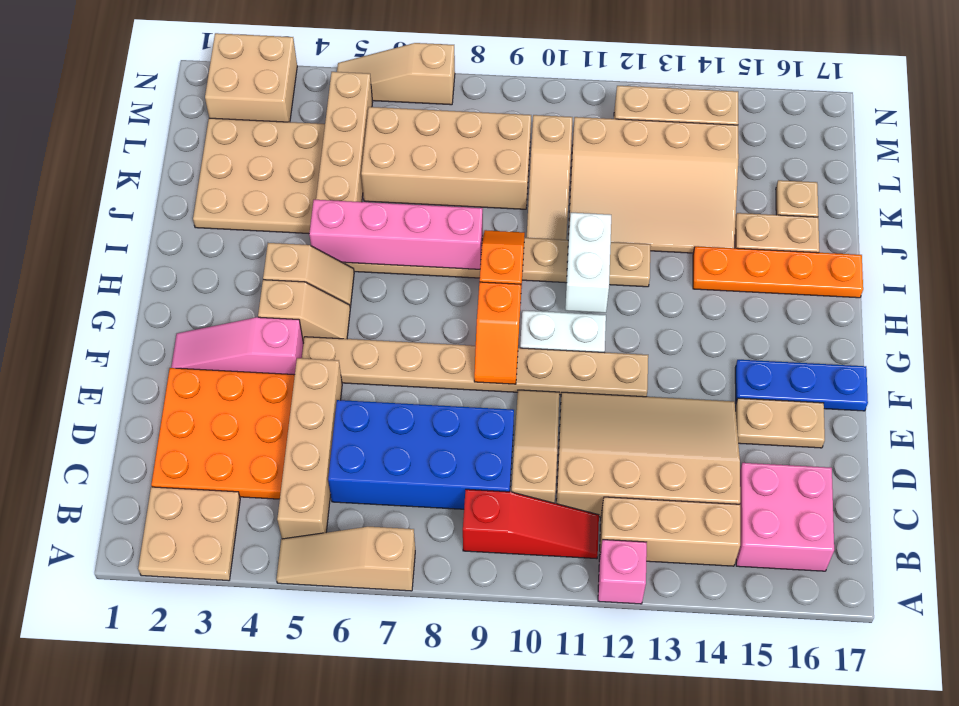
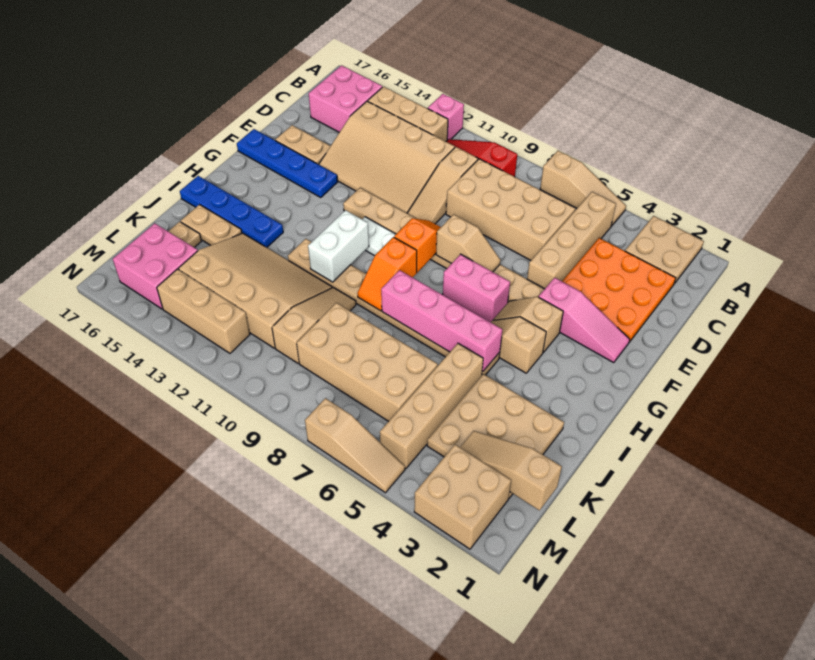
blue 2x4 brick [328,400,514,509] -> tan 2x4 brick [446,159,575,260]
none -> tan 1x2 slope [436,214,500,272]
blue 1x3 plate [735,360,868,411] -> blue 1x4 plate [237,129,338,197]
none -> pink 1x2 brick [443,254,510,322]
orange 1x4 plate [693,246,863,298] -> blue 1x4 plate [180,176,283,247]
none -> tan 1x3 slope [460,431,562,510]
none -> pink 2x2 brick [113,223,198,309]

